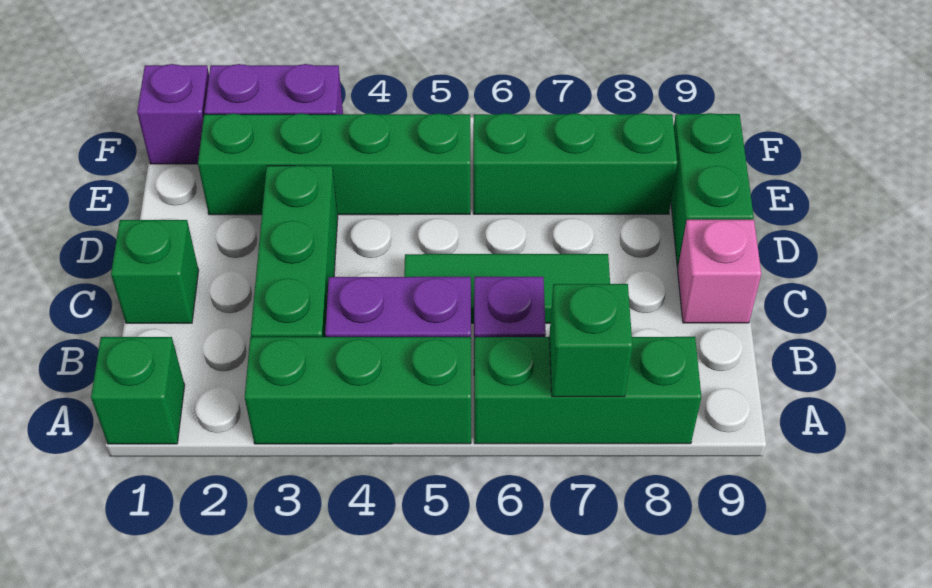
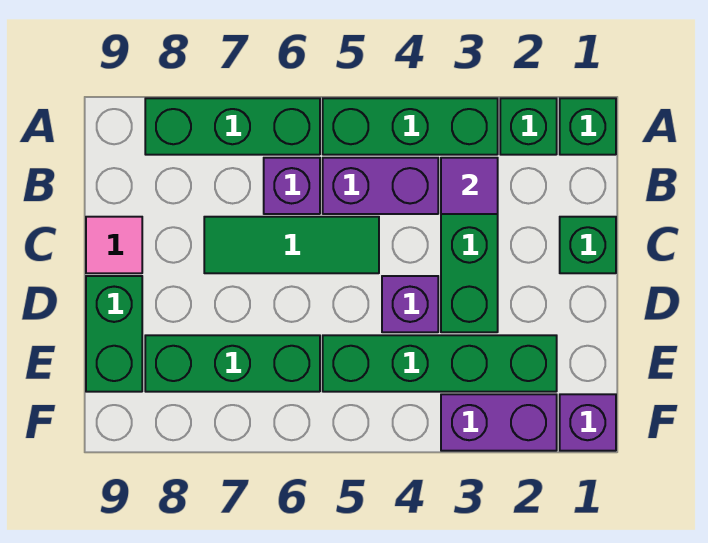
green 1x1 brick [549,284,632,397] -> green 1x1 brick moved to [500,98,557,155]
none -> purple 1x1 tile [441,158,498,214]
pink 1x1 brick [678,220,761,323] -> pink 1x1 tile [86,217,142,273]
none -> purple 1x1 brick [382,276,438,332]

